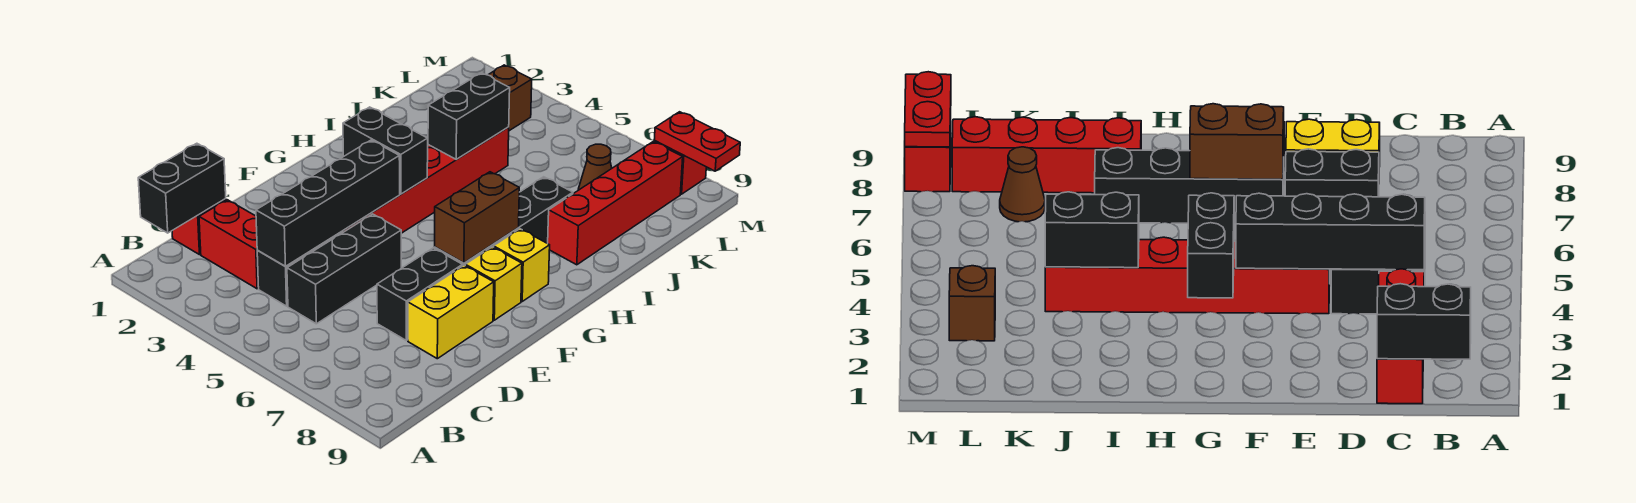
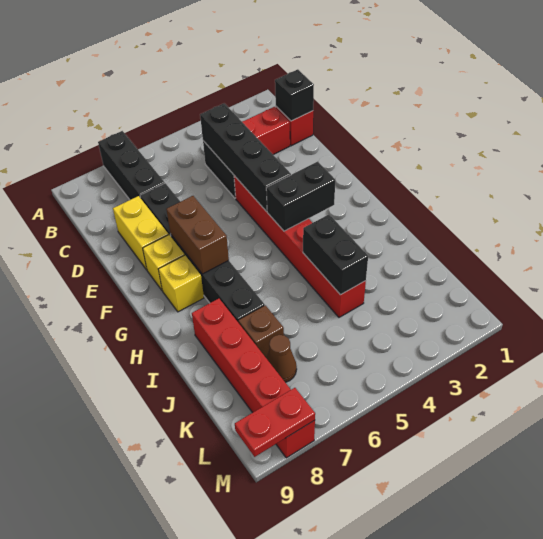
black 1x2 brick [138,143,226,233] -> black 1x1 brick [275,69,314,121]
black 1x3 brick [287,214,401,324] -> black 1x3 brick moved to [98,131,165,200]
brown 1x1 brick [488,65,532,131] -> brown 1x1 brick moved to [238,305,284,358]

